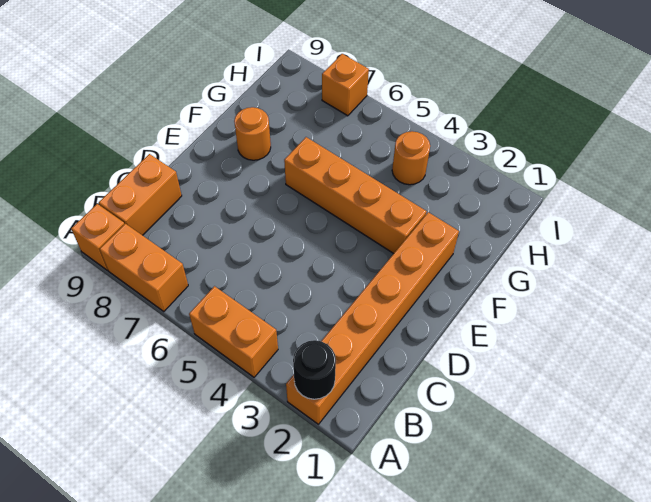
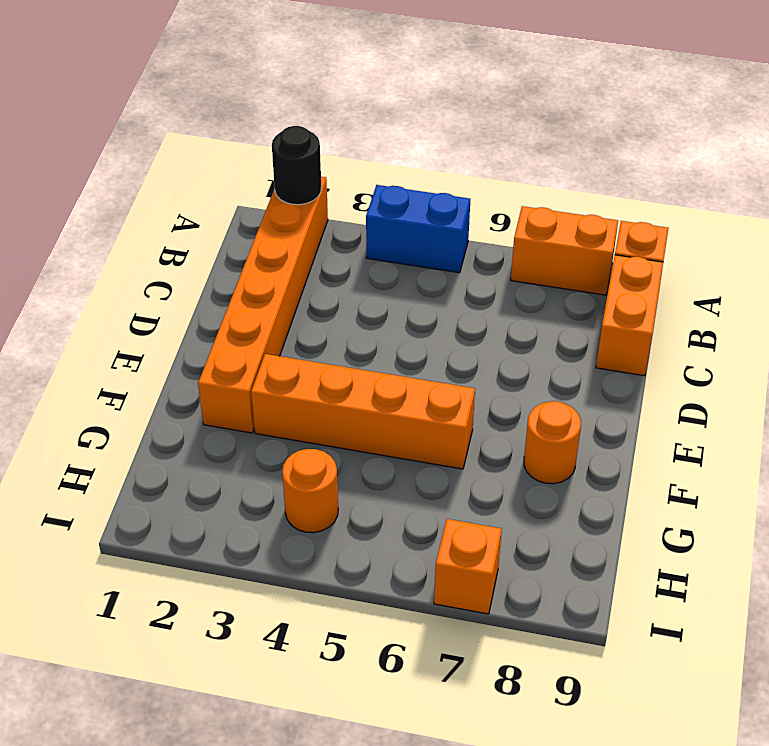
orange 1x2 brick [189,286,278,377] -> blue 1x2 brick [366,185,470,273]

